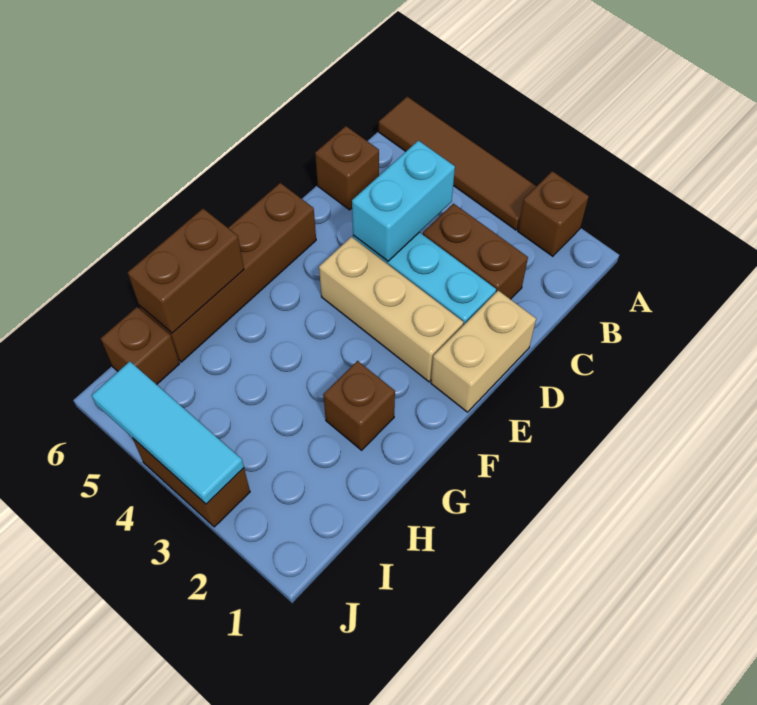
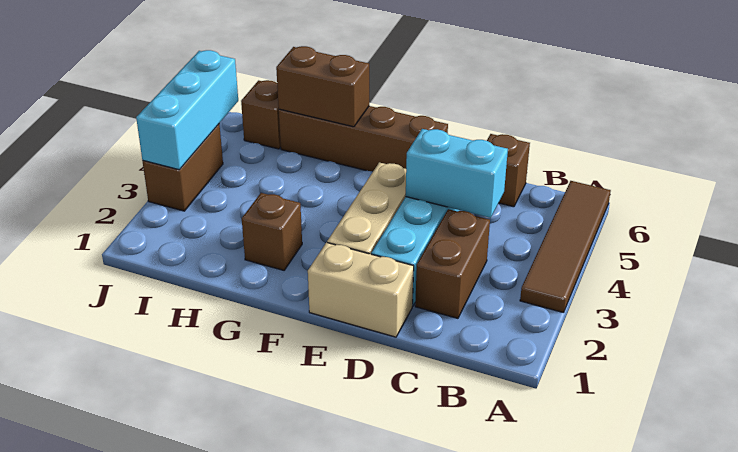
brown 1x1 brick [518,171,589,256] -> none
cyan 1x3 tile [92,362,244,504] -> cyan 1x3 brick [136,50,238,170]

